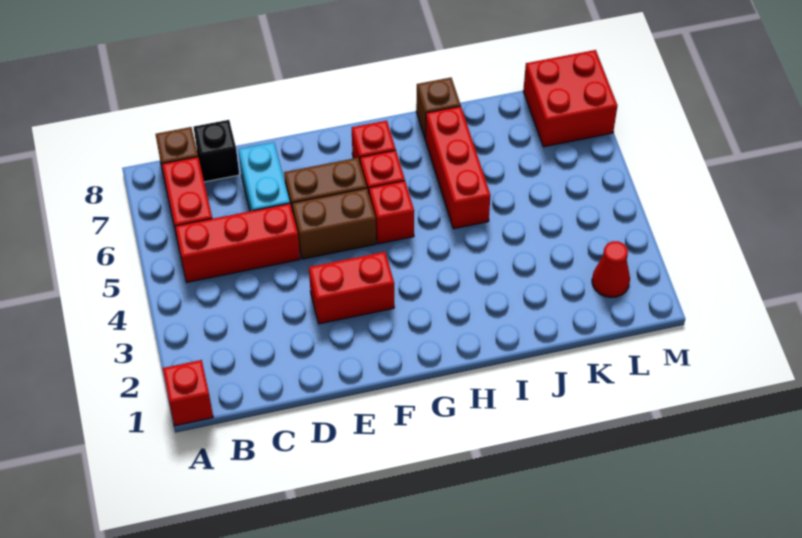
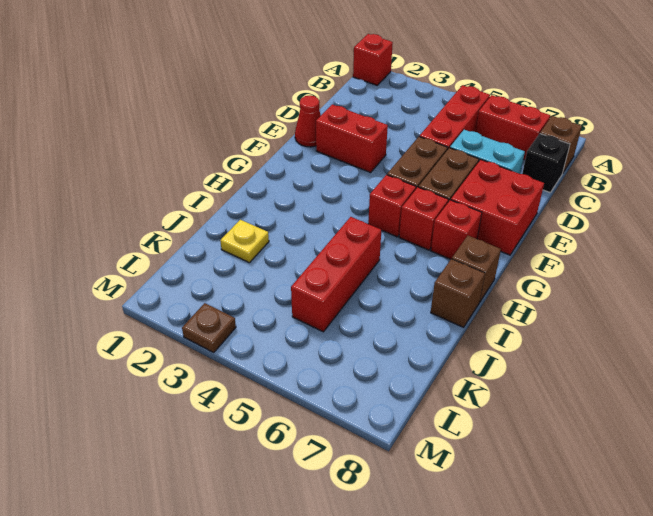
red 1x2 brick [309,252,394,324] -> red 1x2 brick turned to [316,104,388,172]
none -> brown 1x1 brick [452,236,501,301]
red 1x3 brick [425,106,491,229] -> red 1x3 brick turned to [291,217,381,332]
none -> yellow 1x1 plate [220,220,269,263]
red 1x1 cone [592,241,630,298] -> red 1x1 cone moved to [295,96,321,147]
red 2x2 brick [523,50,617,147] -> red 2x2 brick moved to [451,160,544,255]
none -> brown 1x1 plate [182,303,236,353]

